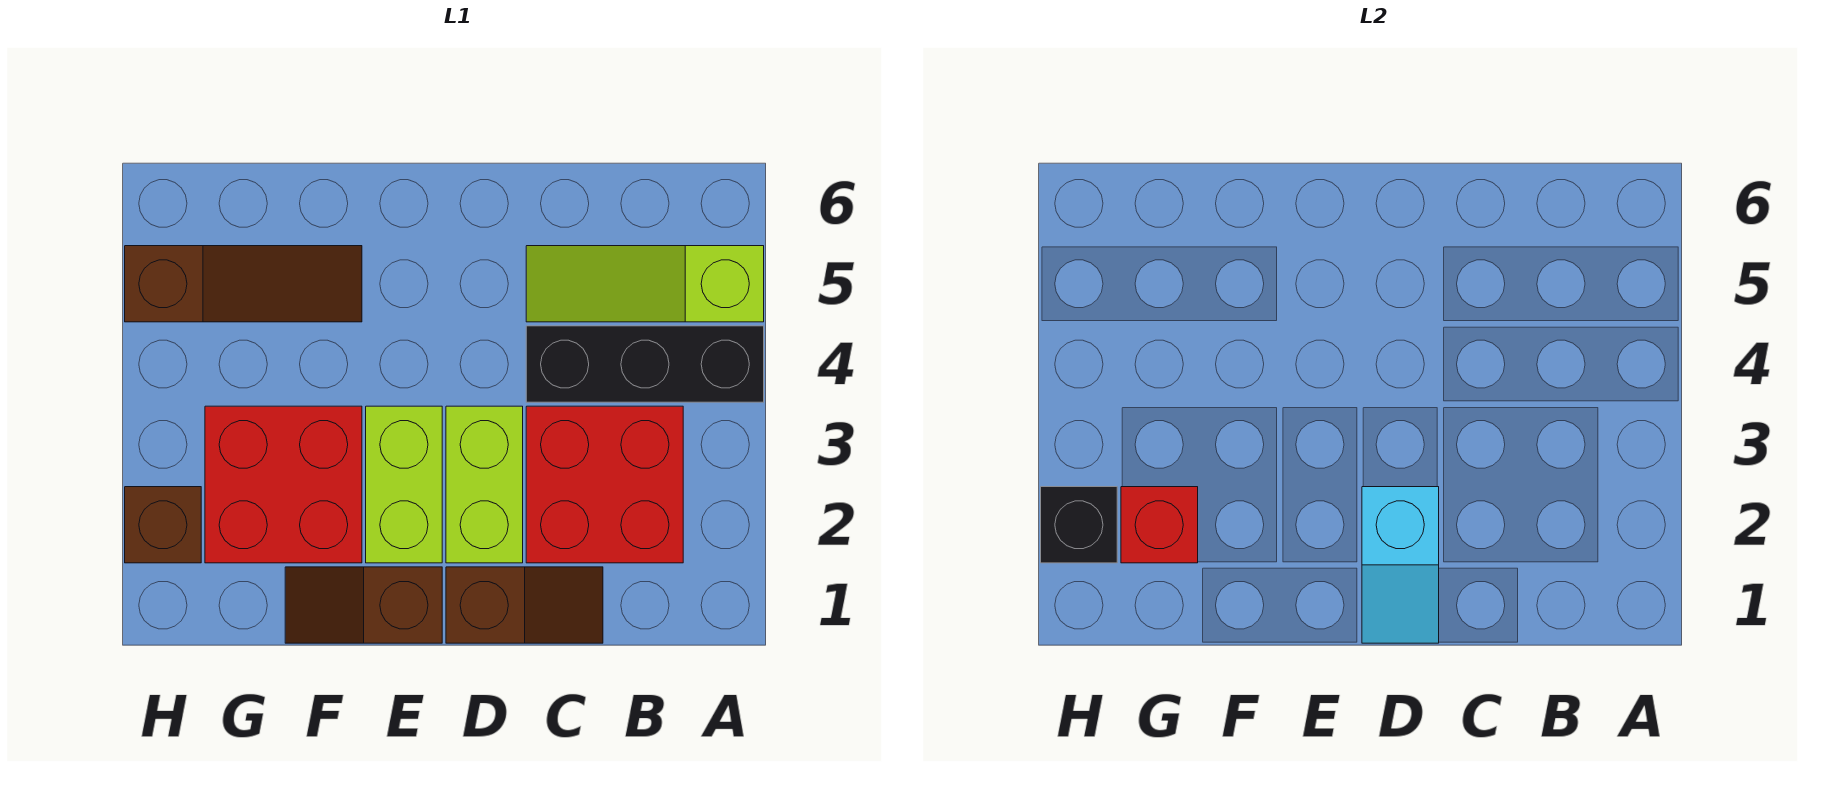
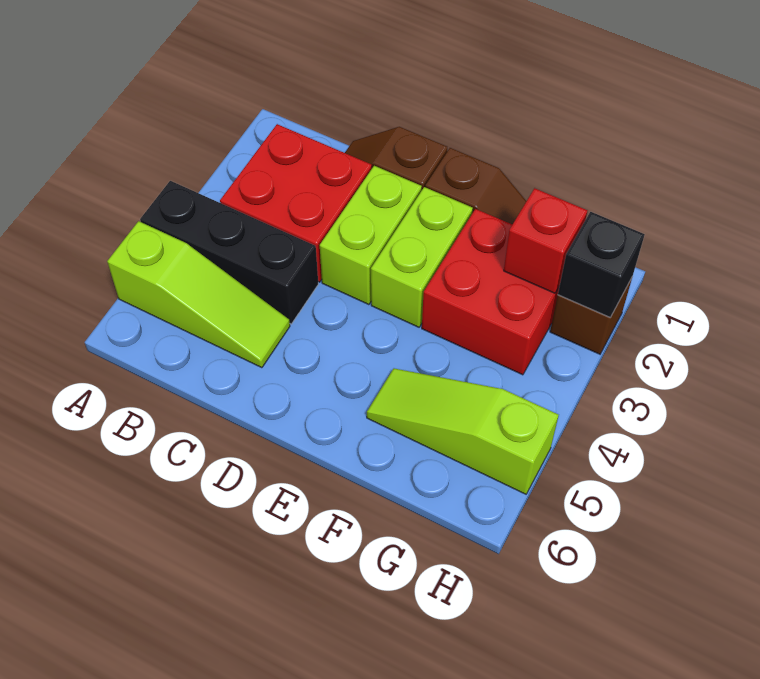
cyan 1x2 slope [1362,487,1439,643] -> none
brown 1x3 slope [125,246,362,322] -> lime 1x3 slope [367,368,559,494]

